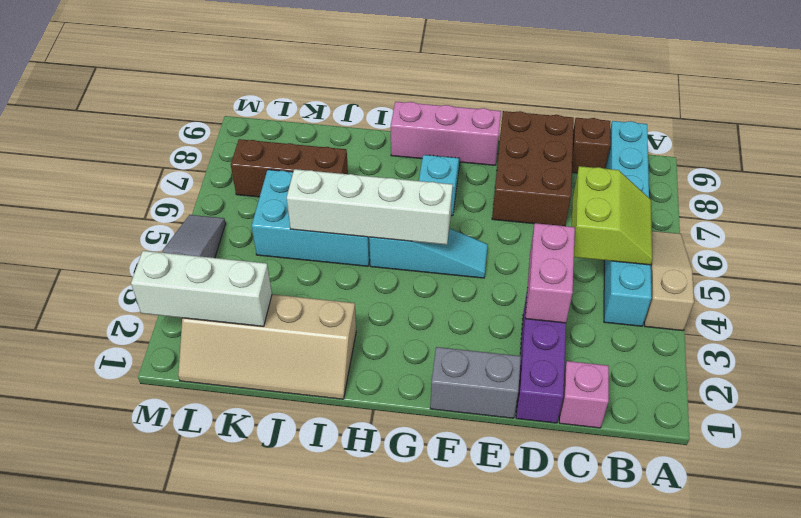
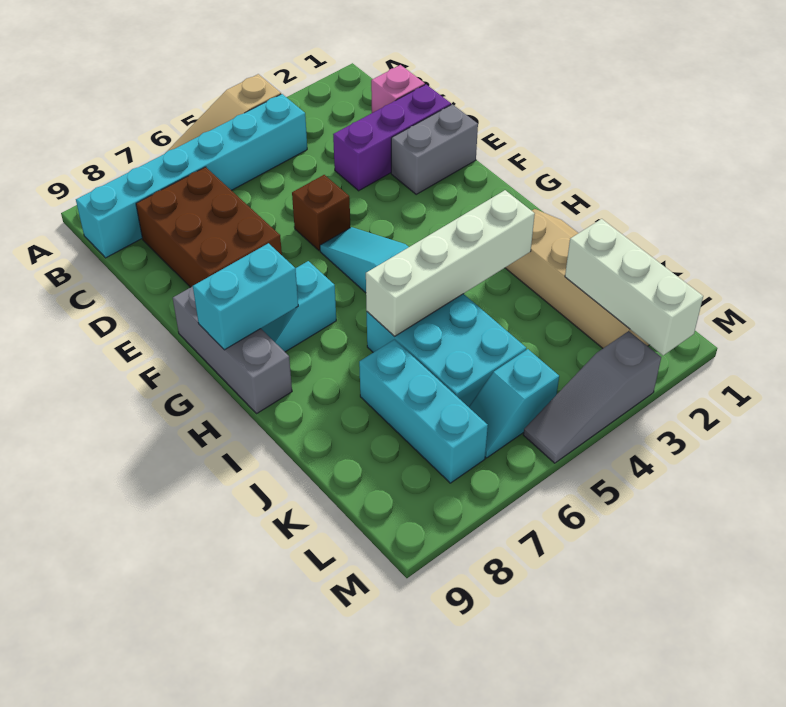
lime 2x2 slope [572,166,652,265] -> none
brown 1x1 brick [572,118,610,173] -> brown 1x1 brick moved to [292,175,350,250]
pink 1x2 brick [525,223,575,323] -> none
brown 2x3 brick [492,111,574,226] -> brown 2x3 brick turned to [136,167,282,287]
grey 1x2 brick [430,347,521,418] -> grey 1x2 brick turned to [391,104,478,194]
pink 1x3 brick [391,102,501,165] -> grey 1x3 brick [173,286,292,413]
white 1x4 brick [287,169,453,245] -> white 1x4 brick turned to [366,190,535,336]
none -> cyan 1x2 brick [193,243,298,350]
brown 1x3 brick [231,139,348,197] -> cyan 1x3 brick [359,340,488,483]
none -> cyan 1x2 slope [469,349,559,458]

